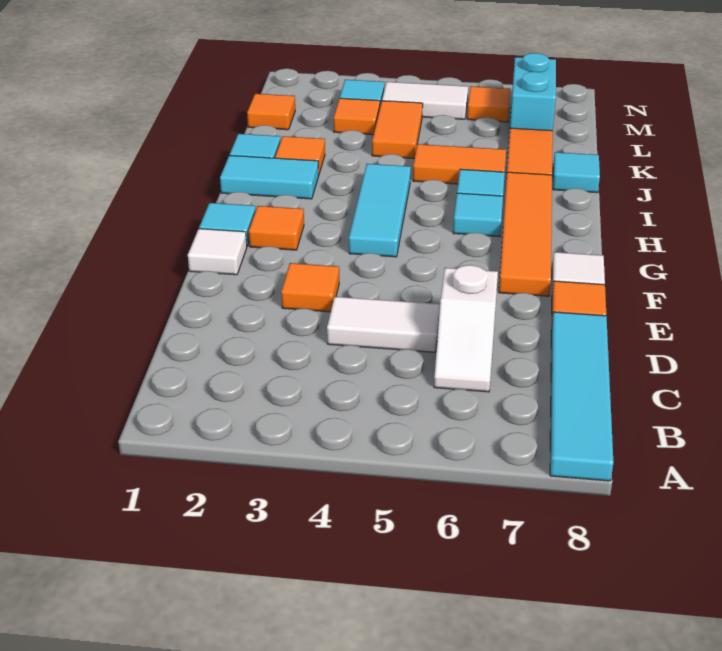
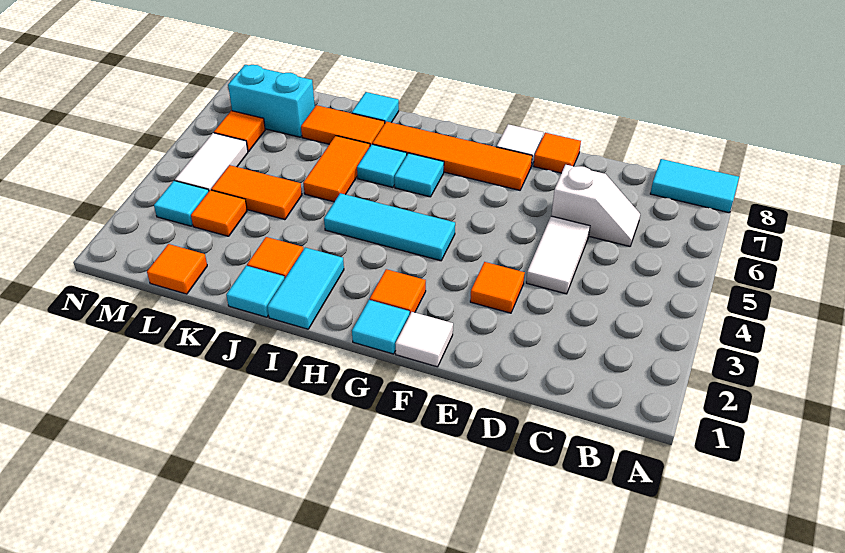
cyan 1x4 tile [550,312,613,481] -> cyan 1x2 tile [650,159,739,213]

